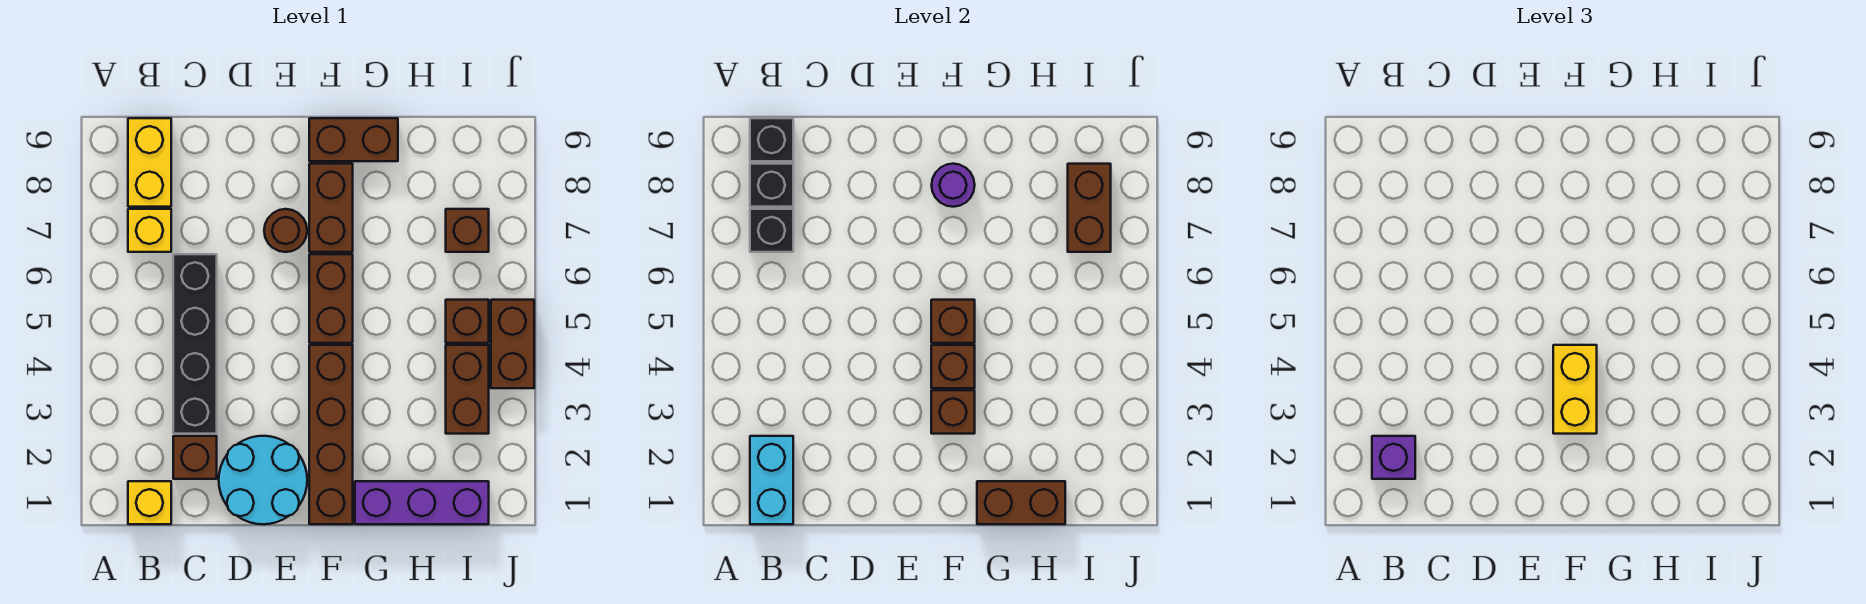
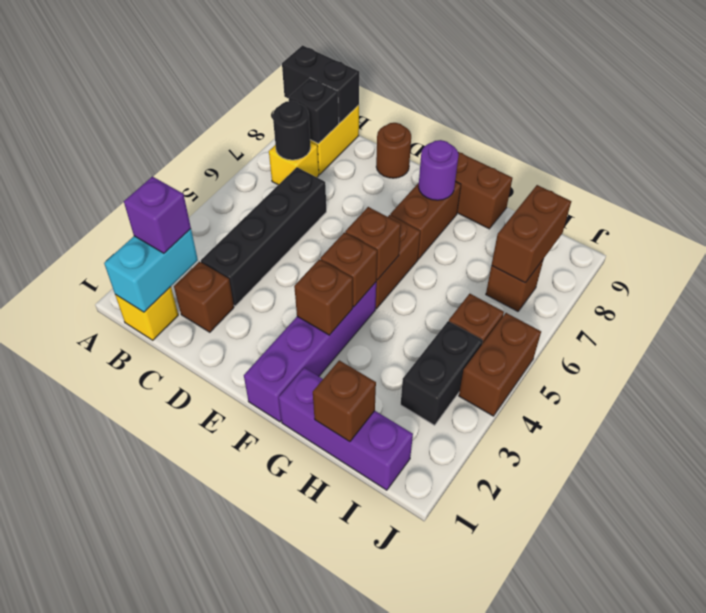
black 1x1 brick [750,209,793,252] -> black 1x1 round brick [273,101,310,160]
black 1x1 brick [750,118,793,161] -> black 1x2 brick [282,45,359,123]
cyan 2x2 round brick [219,436,307,524] -> none
brown 1x1 round brick [264,209,307,252] -> brown 1x1 round brick moved to [376,123,411,178]
brown 1x4 brick [309,345,353,524] -> purple 1x4 brick [244,282,376,422]
yellow 1x2 brick [1553,345,1597,434] -> none
brown 1x2 brick [977,481,1065,524] -> brown 1x1 brick [313,360,376,442]
brown 1x2 brick [446,345,489,434] -> black 1x2 brick [401,321,483,425]

